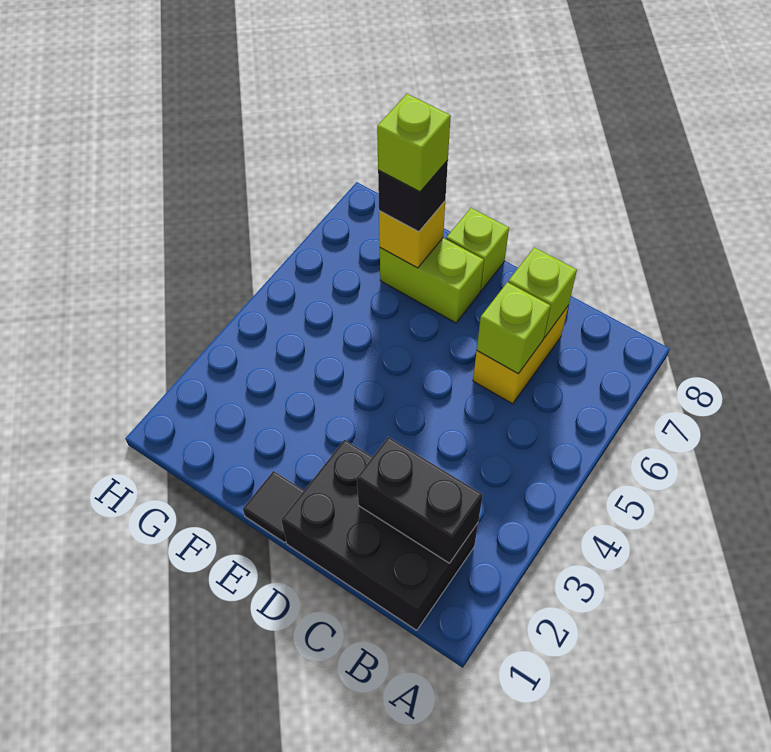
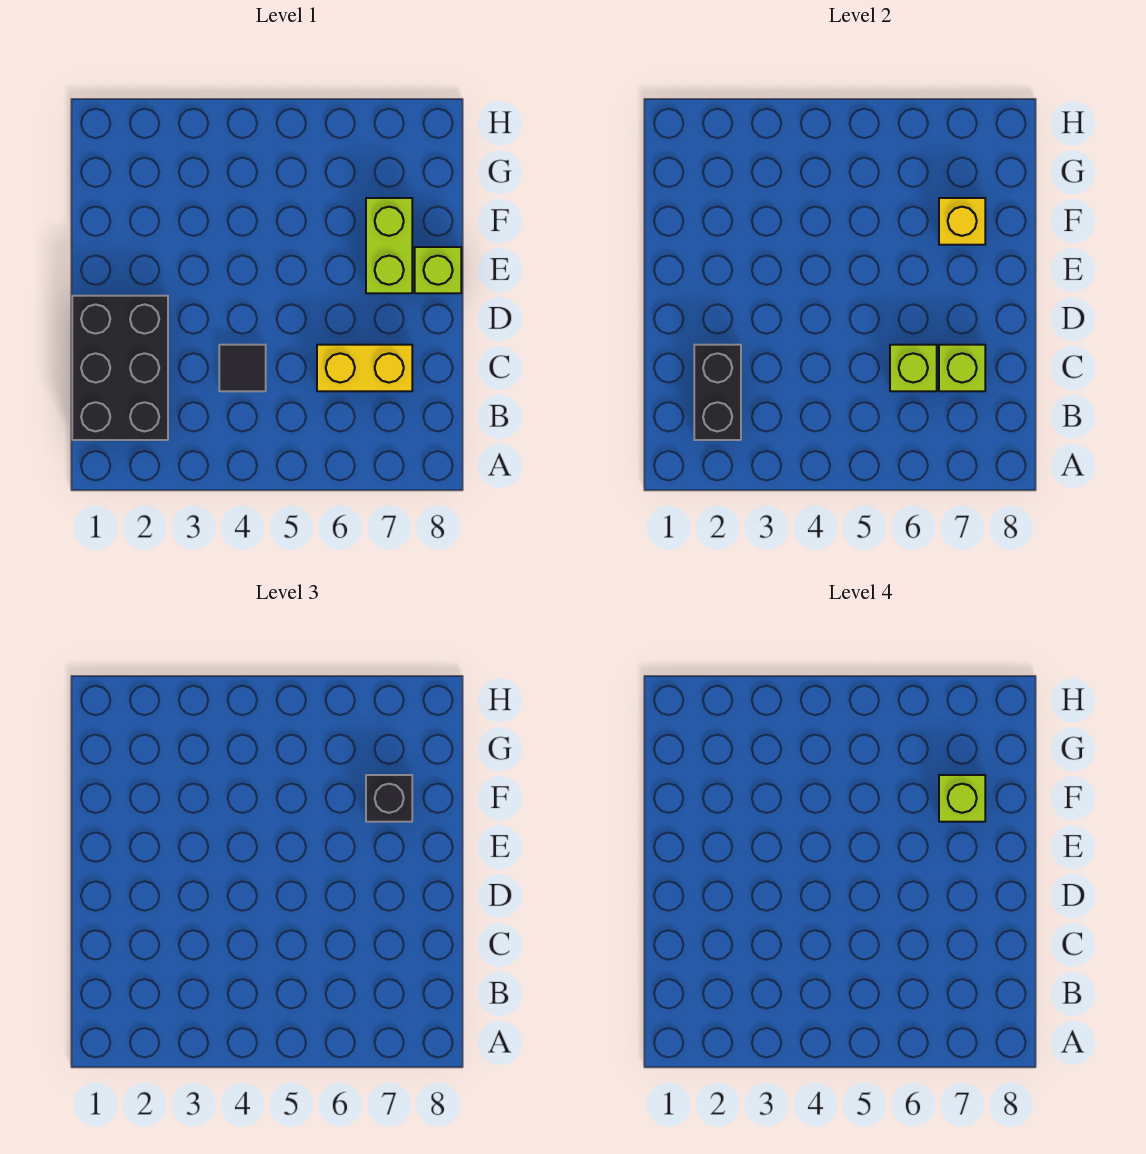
black 1x1 tile [243,471,304,543] -> black 1x1 tile moved to [219,345,266,391]

